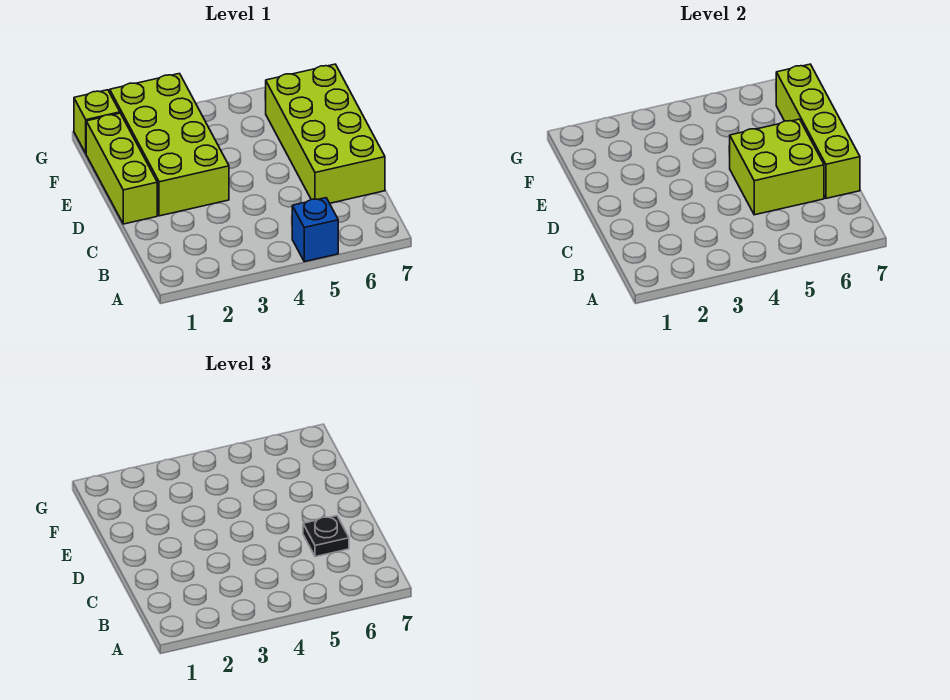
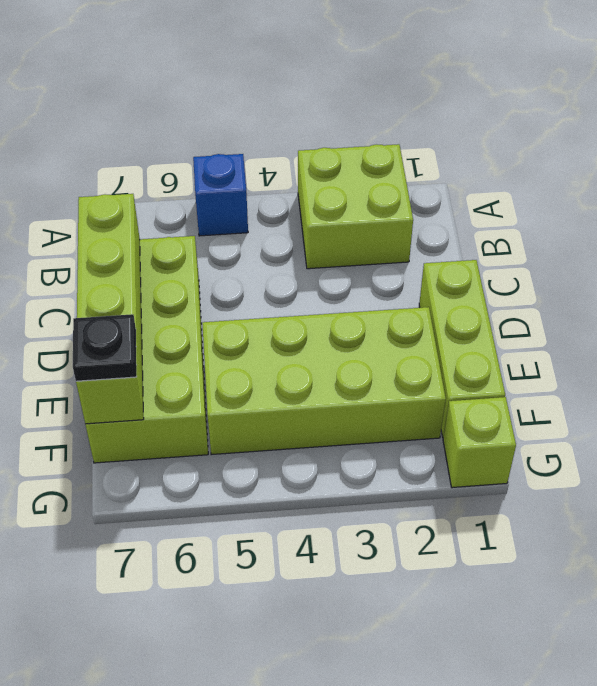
lime 2x2 brick [730,119,824,215] -> lime 2x2 brick moved to [298,144,413,269]
black 1x1 plate [303,516,349,557] -> black 1x1 plate moved to [73,314,137,381]
lime 2x4 brick [110,74,229,216] -> lime 2x4 brick turned to [202,307,446,455]

